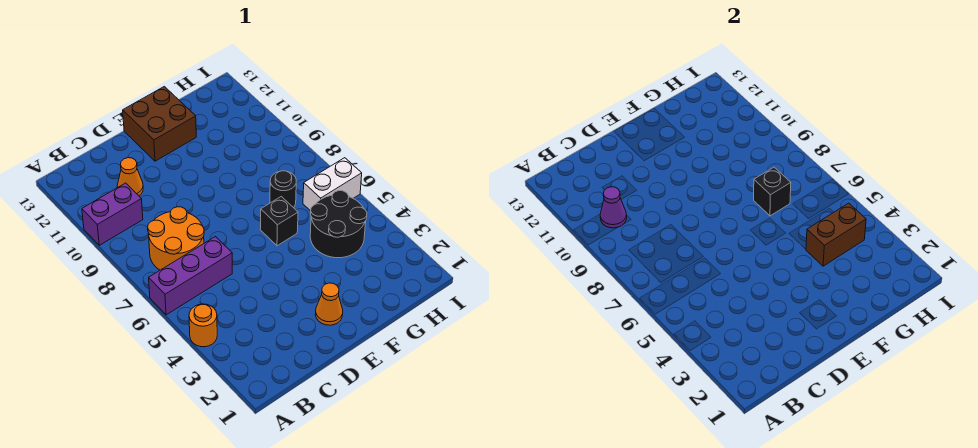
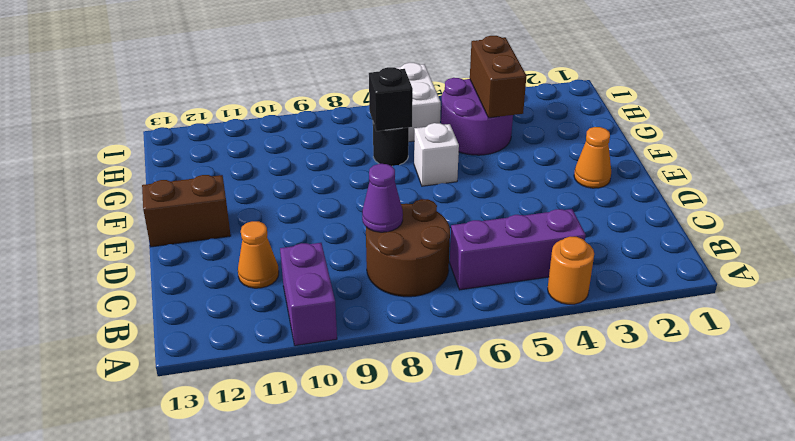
purple 1x3 brick [149,237,232,315] -> purple 1x3 brick turned to [450,209,585,290]
orange 2x2 round brick [148,207,204,270] -> brown 2x2 round brick [366,199,450,297]
purple 1x1 cone [600,187,627,228] -> purple 1x1 cone moved to [362,164,403,232]
brown 2x2 brick [123,87,196,161] -> brown 1x2 brick [142,175,231,247]
black 1x1 brick [260,196,298,246] -> white 1x1 brick [414,123,459,186]
black 2x2 round brick [310,191,367,258] -> purple 2x2 round brick [441,78,513,155]

